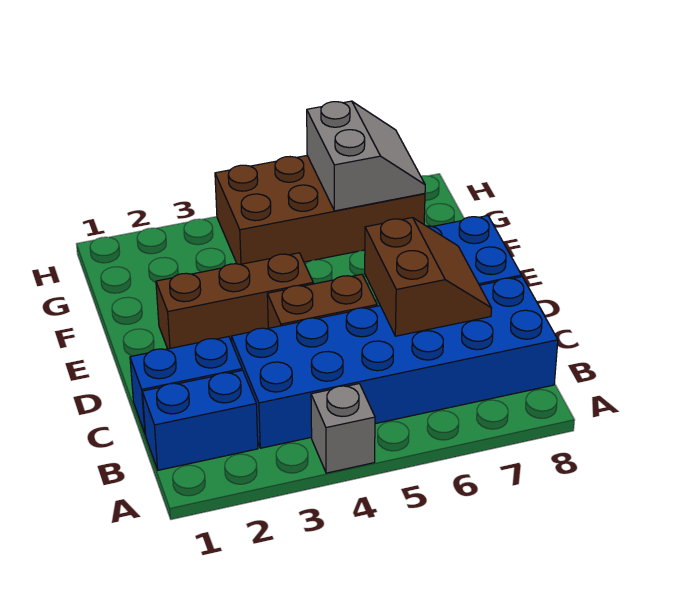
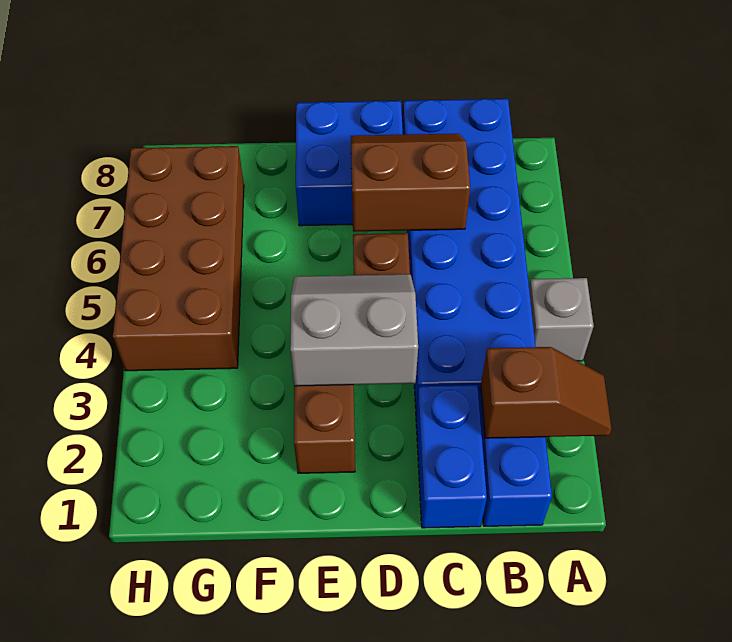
none -> brown 1x2 slope [481,347,611,438]
grey 2x2 slope [307,101,425,211] -> grey 2x2 slope moved to [290,274,418,386]

